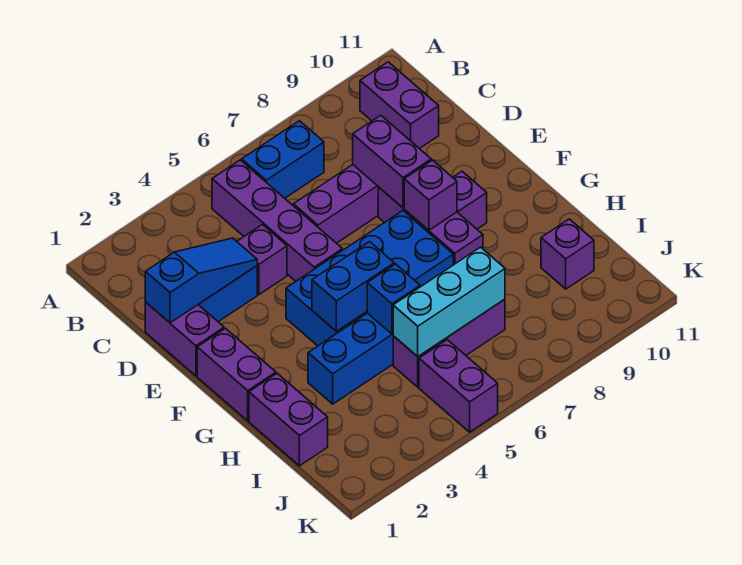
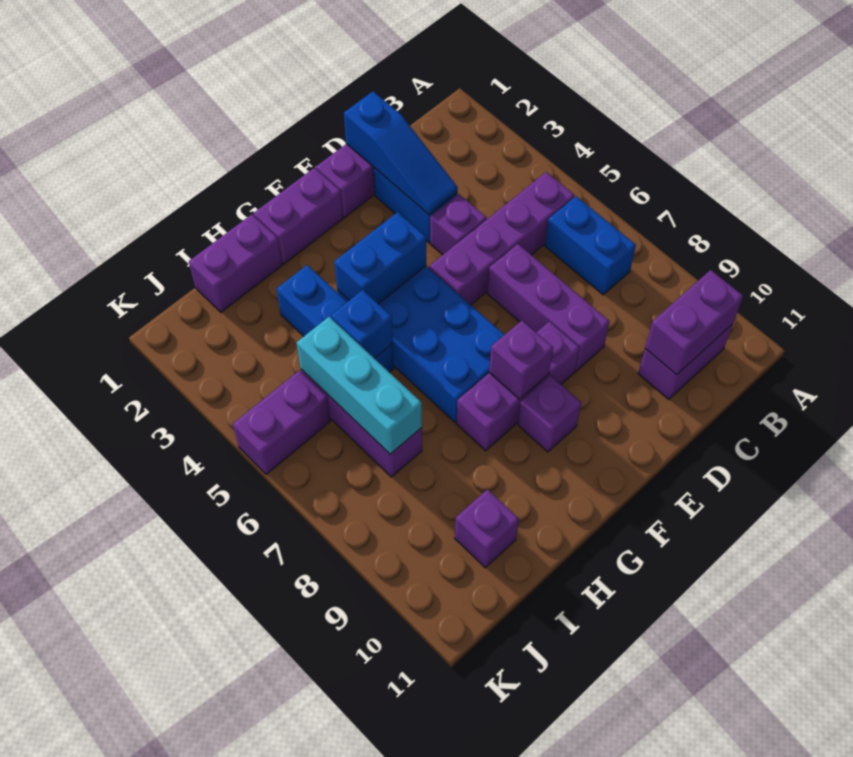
purple 1x2 brick [353,115,431,208] -> purple 1x2 brick moved to [645,270,743,375]
blue 1x2 brick [312,242,394,332] -> blue 1x2 brick turned to [334,212,426,304]

